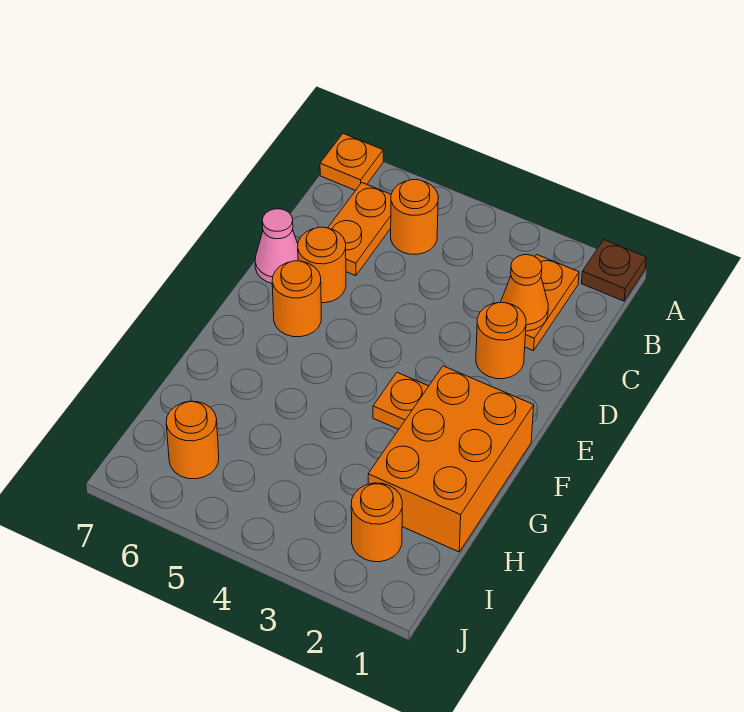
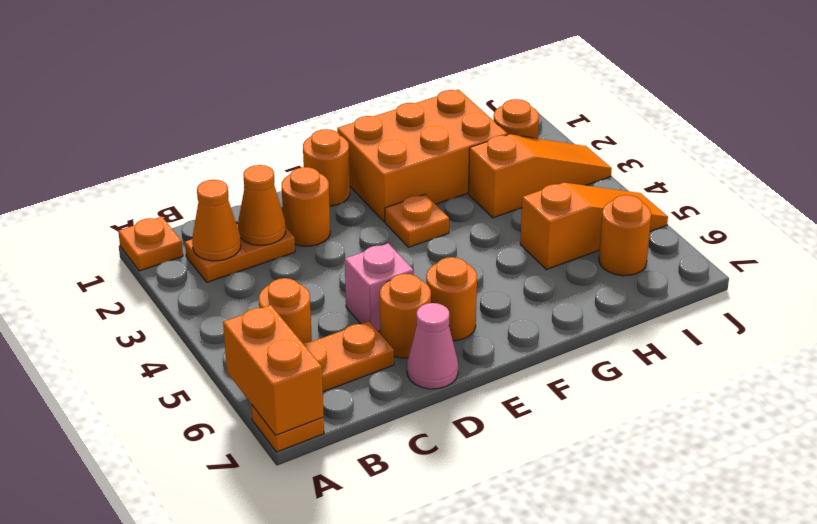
brown 1x1 plate [581,240,646,301] -> orange 1x1 plate [118,217,183,271]
none -> orange 1x2 brick [223,305,324,435]
none -> orange 1x1 cone [192,180,241,261]
none -> pink 1x1 brick [345,243,413,331]
none -> orange 1x1 round brick [303,129,350,206]
none -> orange 1x3 slope [468,134,612,218]
none -> orange 1x3 slope [520,183,668,270]

